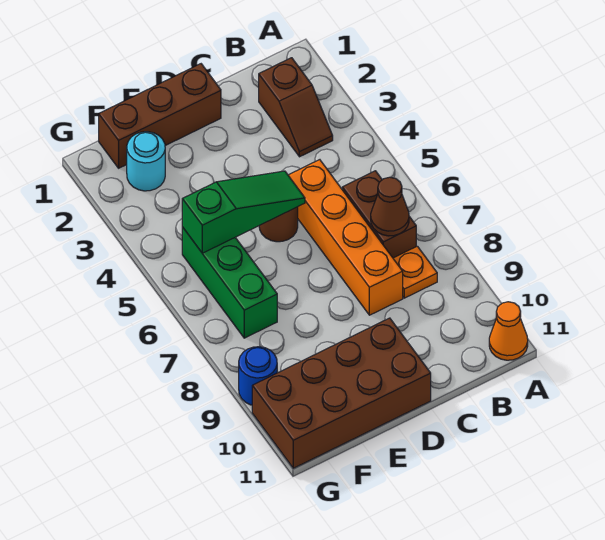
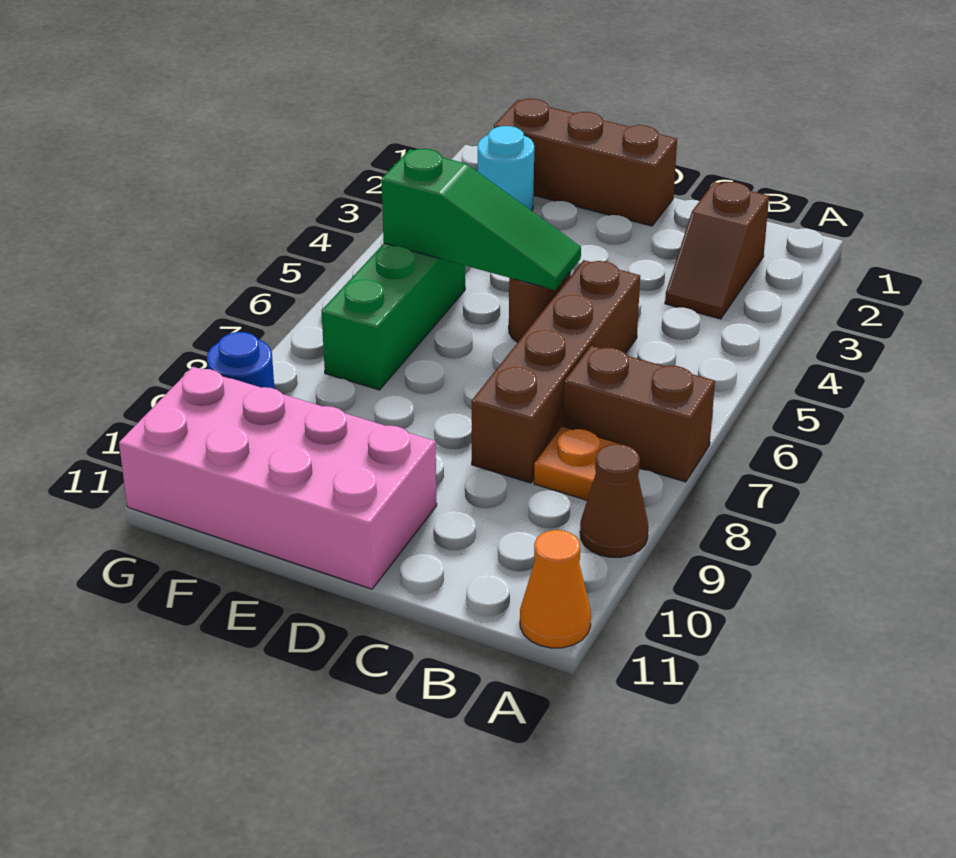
brown 1x2 brick [342,171,416,258] -> brown 1x2 brick turned to [563,346,715,482]
brown 1x1 cone [371,177,409,236] -> brown 1x1 cone moved to [580,444,648,557]
orange 1x4 brick [288,160,403,315] -> brown 1x4 brick [472,260,640,483]
brown 2x4 brick [252,318,431,468] -> pink 2x4 brick [119,367,437,589]

